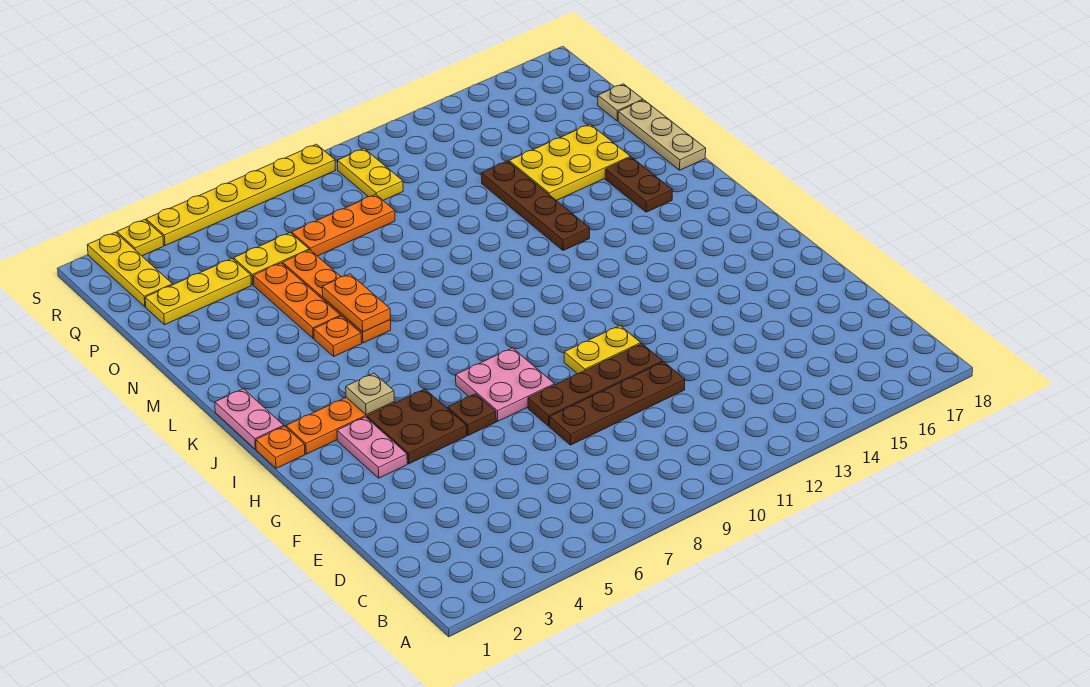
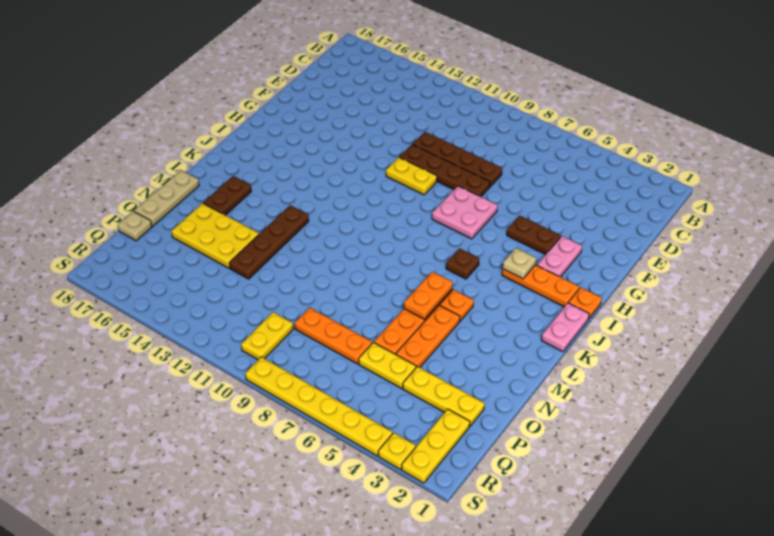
brown 2x2 plate [367,389,467,464] -> brown 1x2 plate [507,216,561,255]
brown 1x1 plate [448,394,496,436] -> brown 1x1 plate moved to [446,248,479,279]

